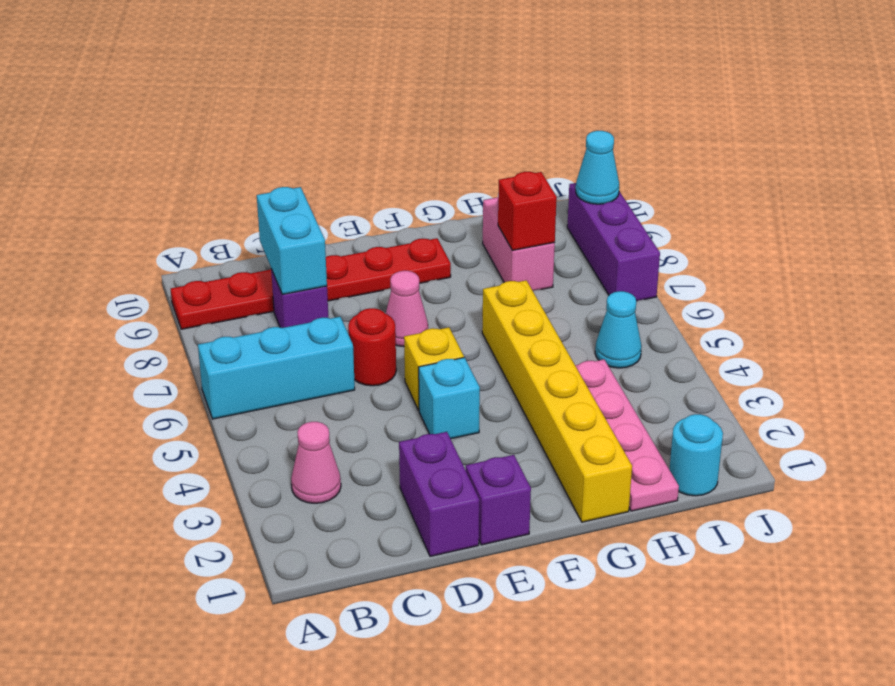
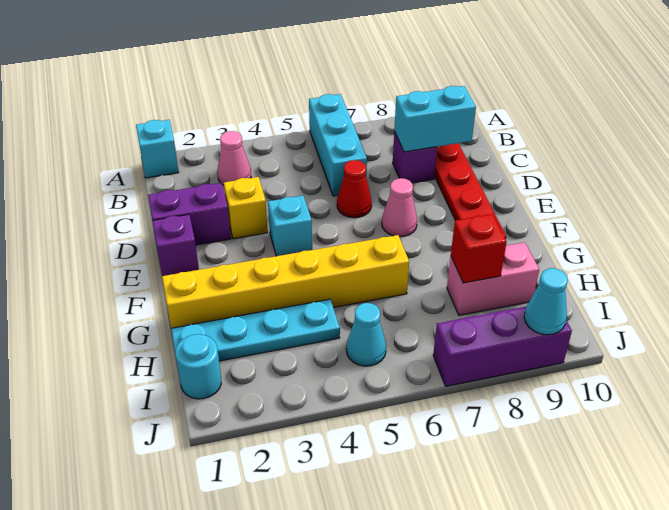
none -> cyan 1x1 brick [136,120,179,178]
red 1x1 round brick [348,308,396,386] -> red 1x1 cone [337,160,372,218]
yellow 1x1 brick [404,327,464,410] -> yellow 1x1 brick moved to [224,177,268,239]
pink 1x4 plate [575,359,679,511] -> cyan 1x4 plate [171,299,340,361]

